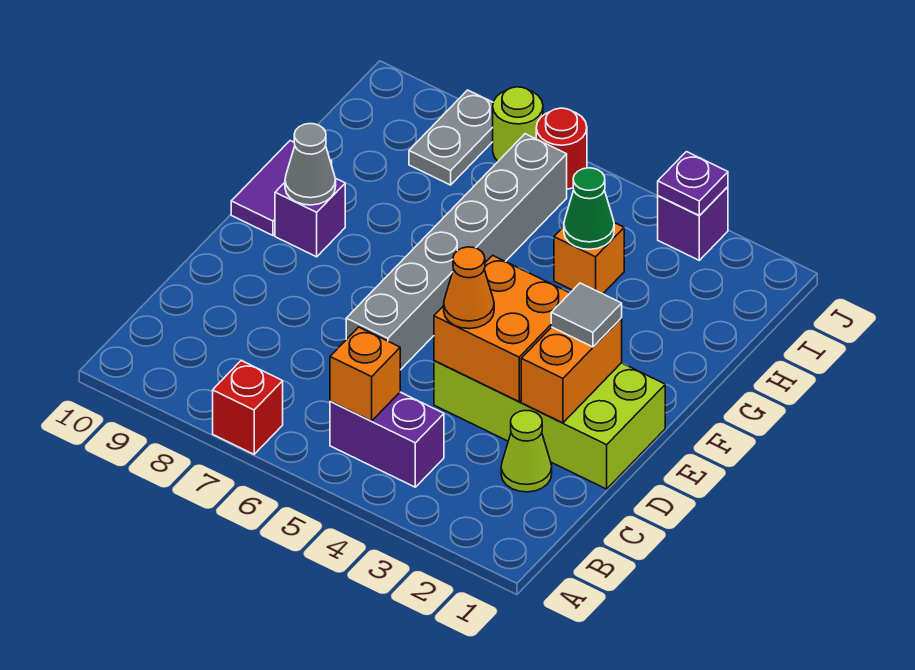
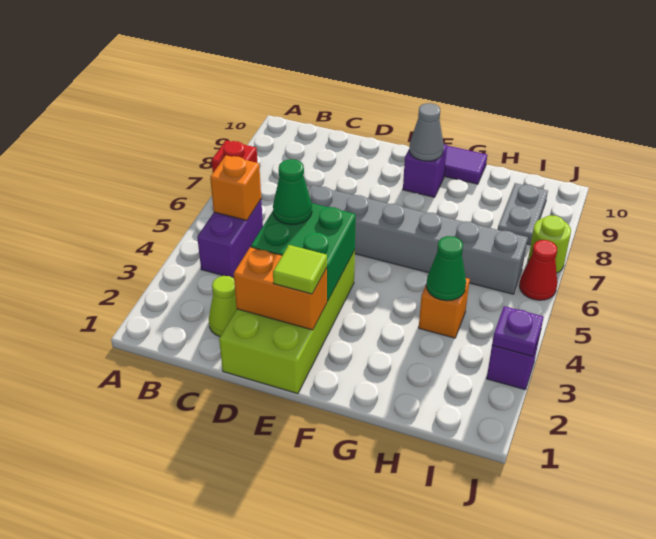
orange 2x2 brick [434,255,570,401] -> green 2x2 brick [251,203,356,301]
orange 1x1 cone [444,247,494,329] -> green 1x1 cone [273,159,312,225]
grey 1x1 tile [551,283,622,347] -> lime 1x1 tile [273,245,327,294]
grey 1x2 plate [409,90,493,185] -> grey 1x2 plate turned to [498,183,548,245]
red 1x1 round brick [536,108,587,189] -> red 1x1 cone [519,240,557,300]

